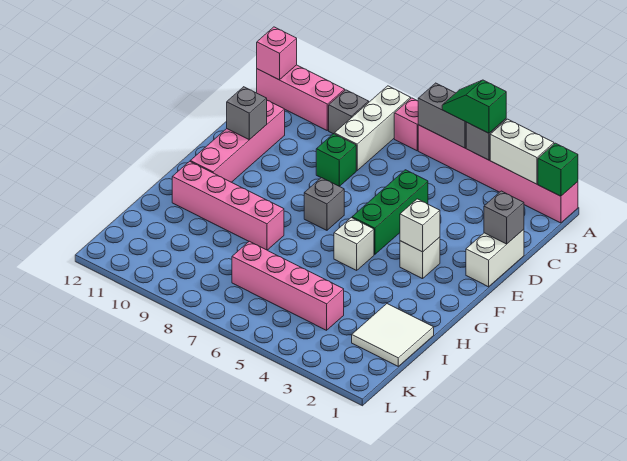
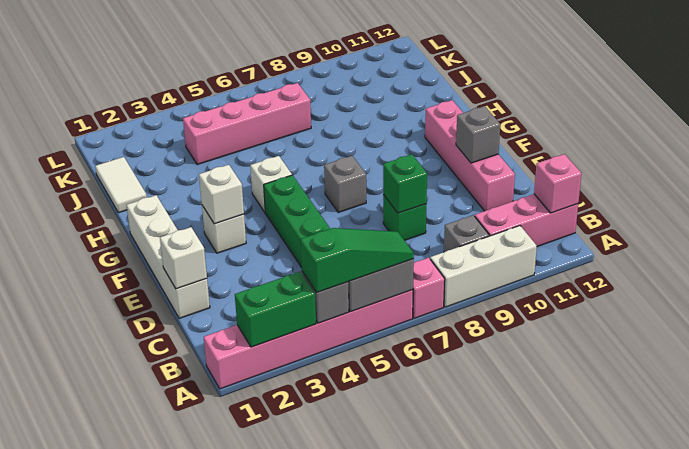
green 1x1 brick [538,143,578,196] -> green 1x1 brick moved to [383,154,427,213]
white 1x2 brick [490,119,554,184] -> green 1x2 brick [235,272,316,347]
green 1x2 slope [442,80,506,133] -> green 1x3 slope [300,228,414,292]
white 1x3 brick [334,86,411,170] -> white 1x3 brick turned to [430,226,537,307]
white 1x2 brick [466,229,524,287] -> white 1x4 brick [127,195,210,318]
grey 1x1 brick [484,191,524,244] -> white 1x1 brick [160,227,207,289]
pink 1x4 brick [172,161,284,250] -> none
white 2x2 tile [352,304,434,366] -> white 1x2 tile [95,157,147,213]

